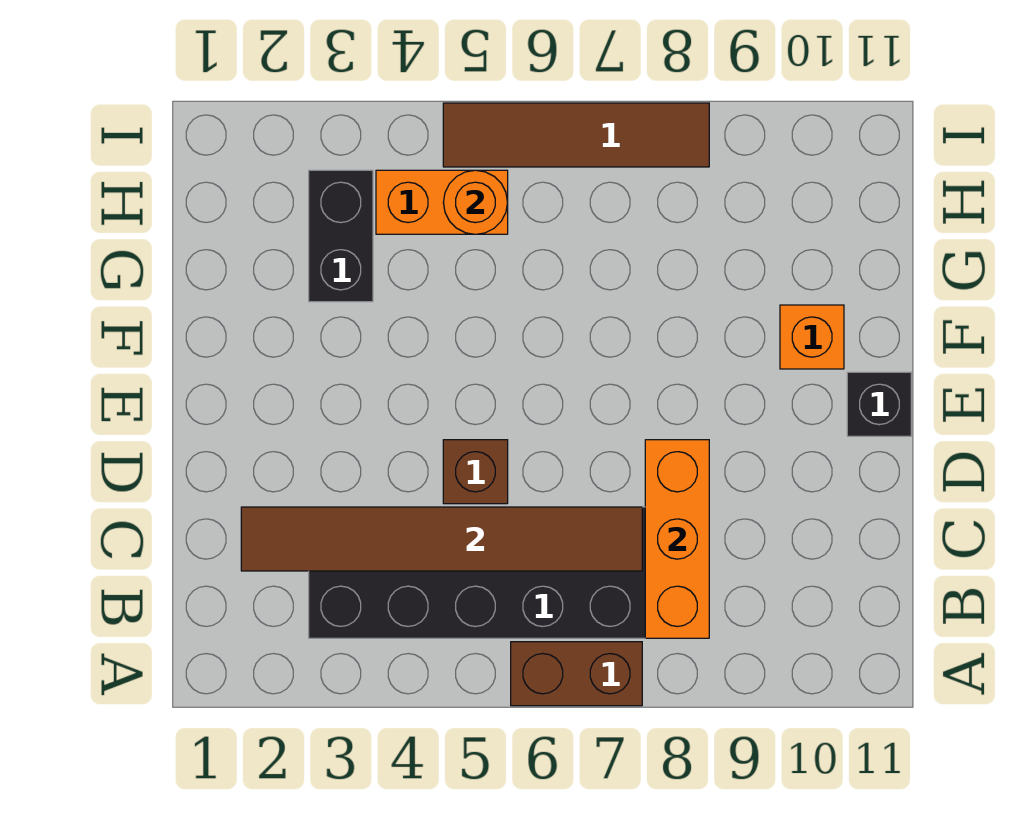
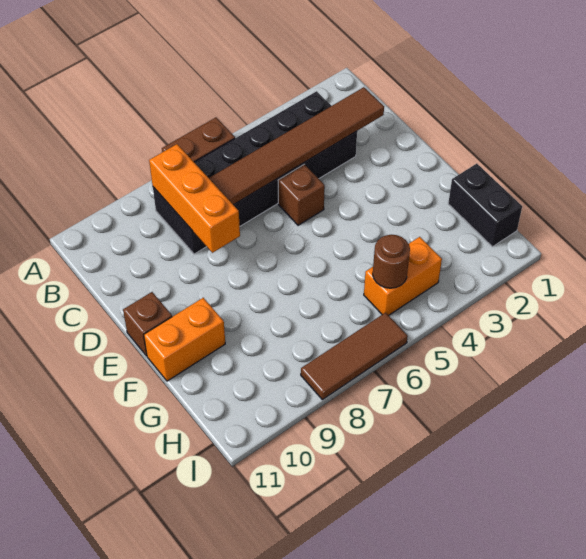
black 1x1 brick [847,372,911,436] -> brown 1x1 brick [123,292,172,356]
orange 1x1 brick [780,305,844,369] -> orange 1x2 brick [144,298,225,381]
black 1x2 brick [309,170,373,302] -> black 1x2 brick moved to [448,164,522,247]
orange 1x1 round brick [443,170,508,234] -> brown 1x1 round brick [373,235,410,288]
brown 1x4 tile [443,103,709,167] -> brown 1x3 tile [301,312,408,400]

